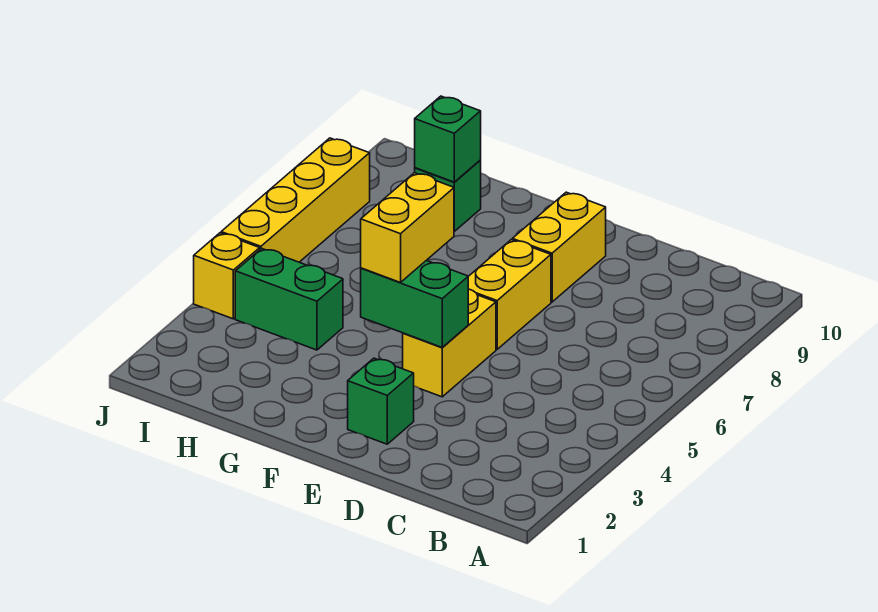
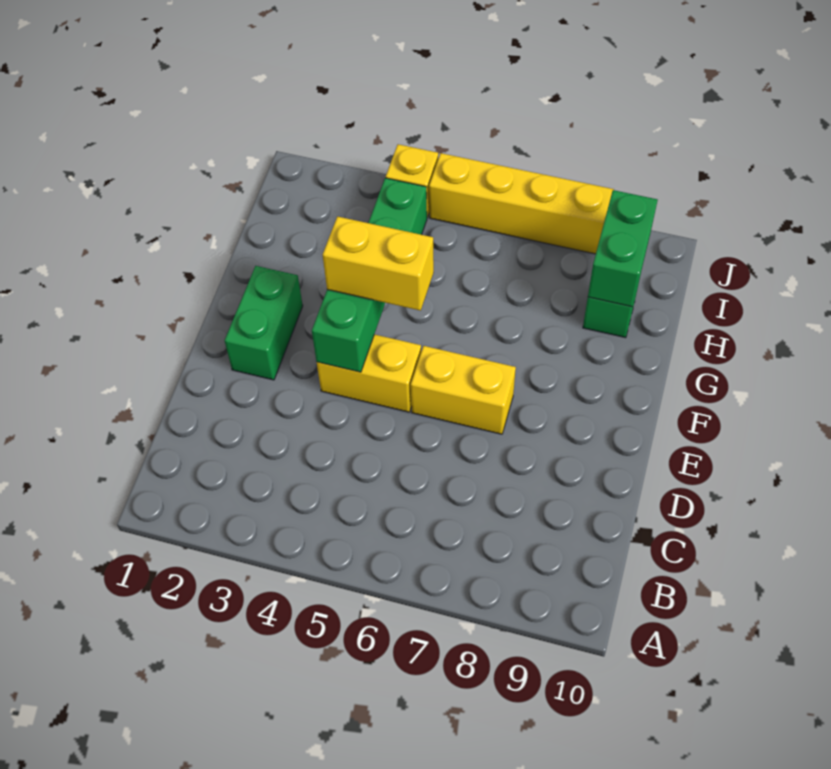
green 1x1 brick [348,358,414,444] -> green 1x2 brick [225,266,303,380]
yellow 1x2 brick [512,192,606,302] -> none
green 1x1 brick [415,96,481,182] -> green 1x2 brick [588,190,658,307]

